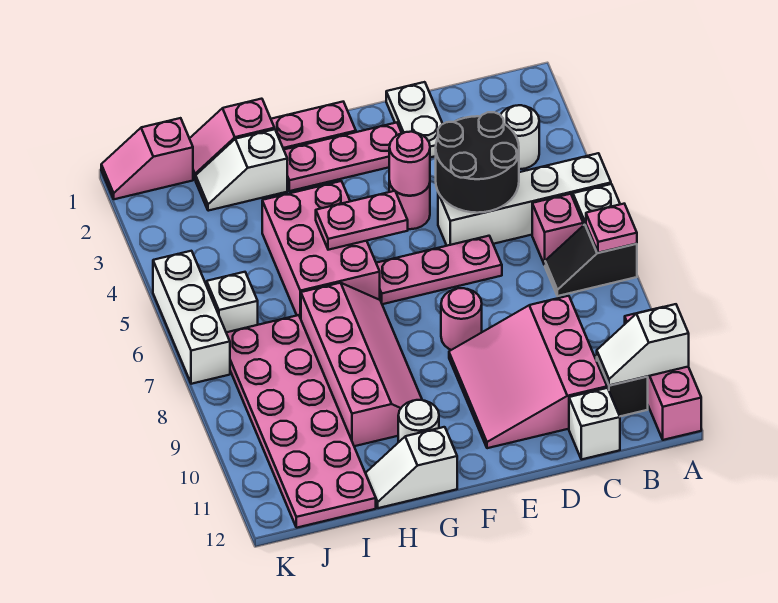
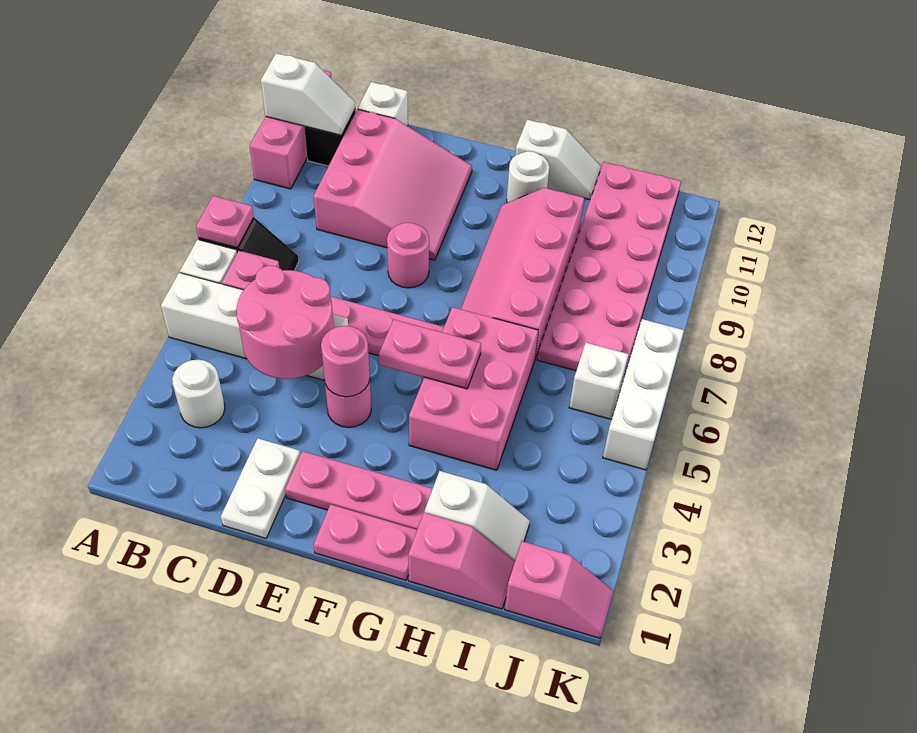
black 2x2 round brick [436,112,519,213] -> pink 2x2 round brick [237,266,334,379]

